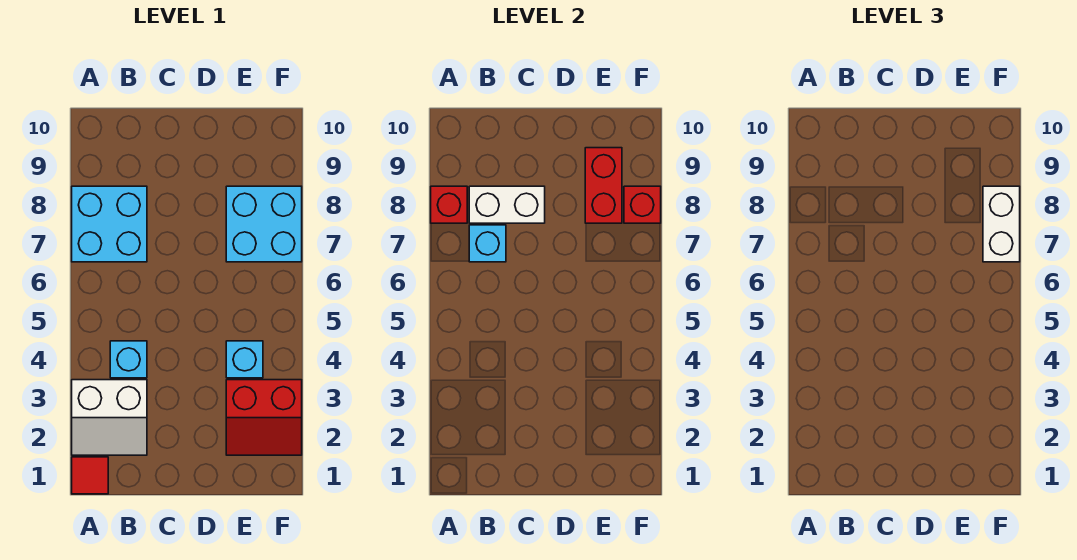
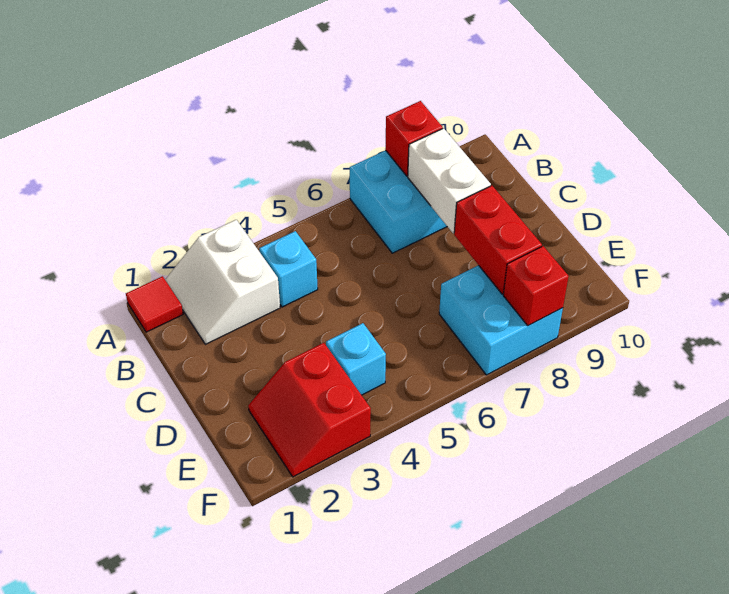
cyan 1x1 brick [469,225,506,262] -> none
red 1x2 brick [585,148,622,223] -> red 1x2 brick turned to [454,186,542,294]
white 1x2 brick [983,186,1020,262] -> none

